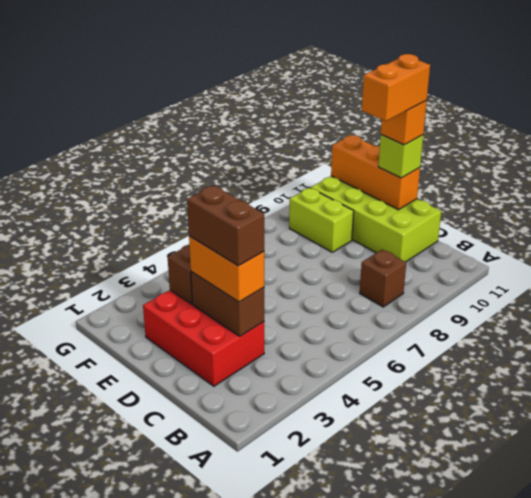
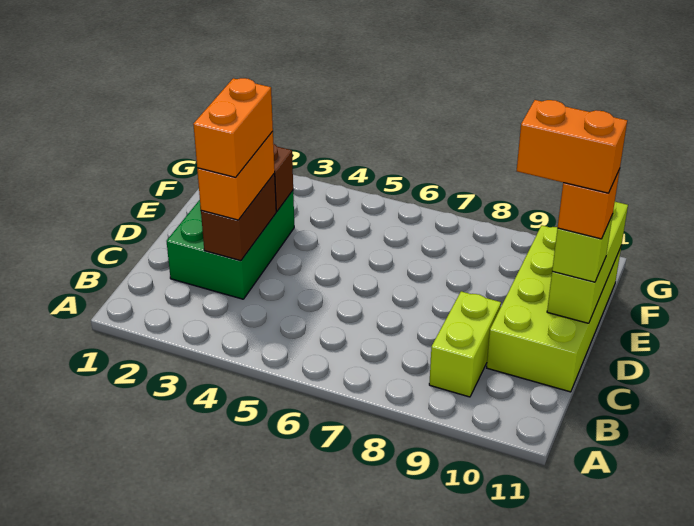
brown 1x1 brick [360,250,406,307] -> none
red 2x3 brick [143,290,264,386] -> green 2x3 brick [167,191,294,299]
brown 1x2 brick [187,185,264,266] -> orange 1x2 brick [193,78,273,177]
orange 1x3 brick [331,135,420,210] -> lime 1x3 brick [547,202,628,323]
lime 1x2 brick [289,188,354,252] -> lime 1x2 brick moved to [429,291,501,397]

